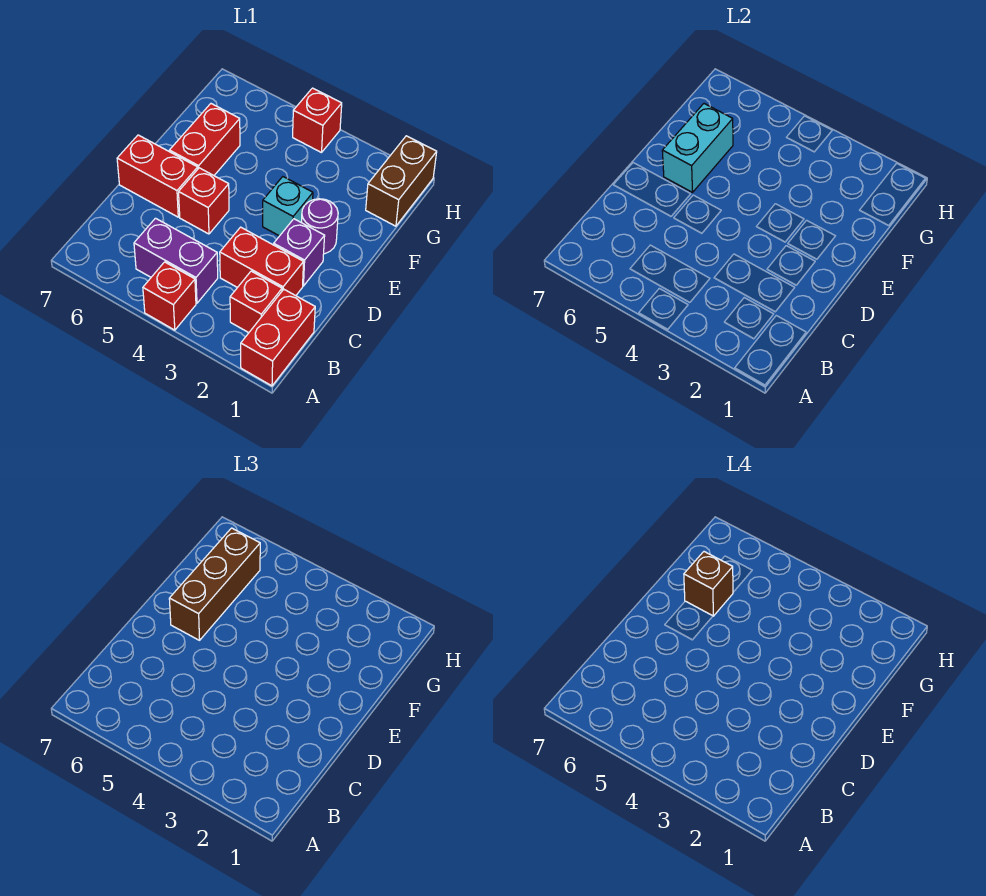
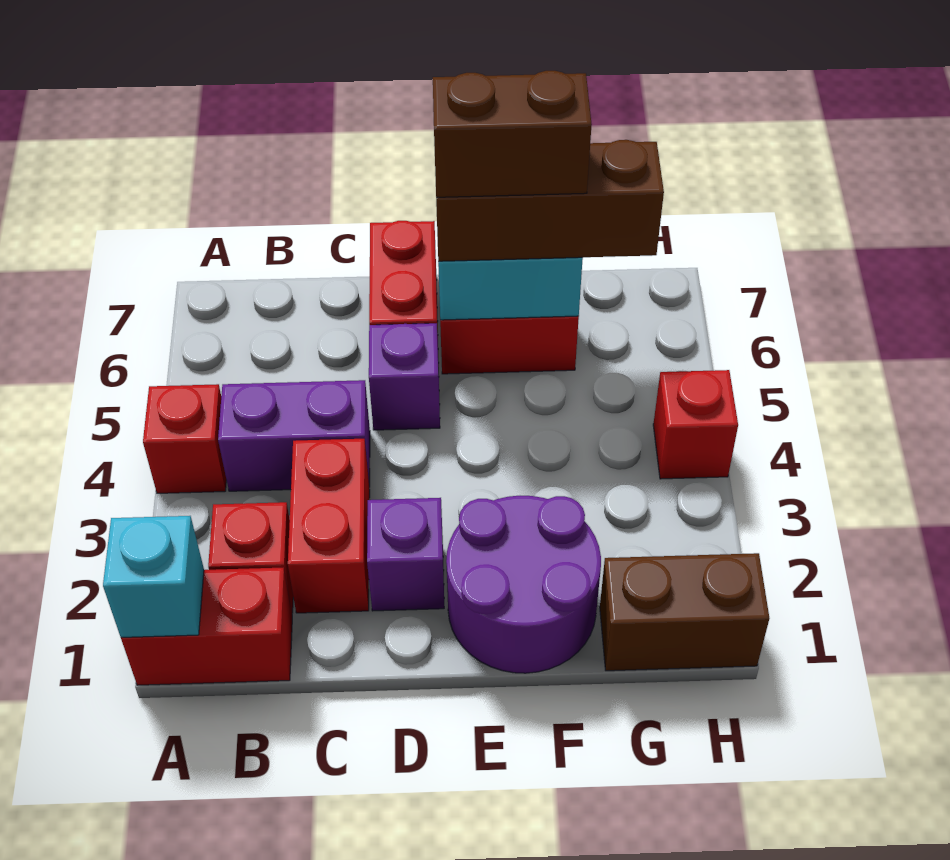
purple 1x2 brick [134,218,218,303] -> purple 1x2 brick turned to [218,380,370,491]
red 1x1 brick [179,168,229,234] -> purple 1x1 brick [369,323,440,430]
purple 1x1 round brick [301,199,338,254] -> purple 2x2 round brick [446,496,601,673]
cyan 1x1 brick [263,177,313,236] -> cyan 1x1 brick moved to [103,516,204,637]
brown 1x1 brick [684,552,733,616] -> brown 1x2 brick [433,71,592,197]

